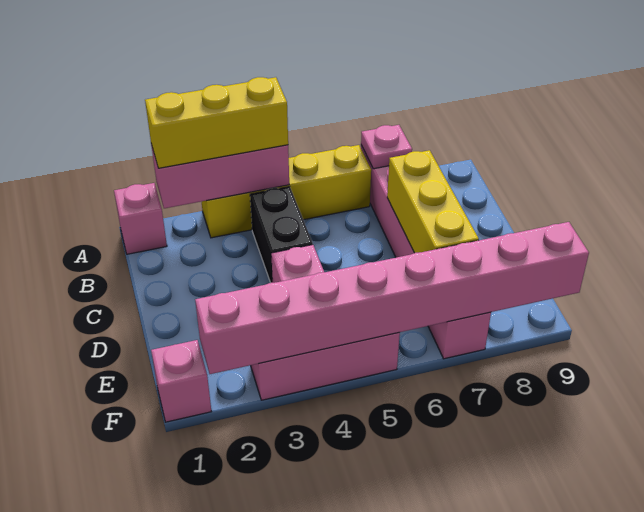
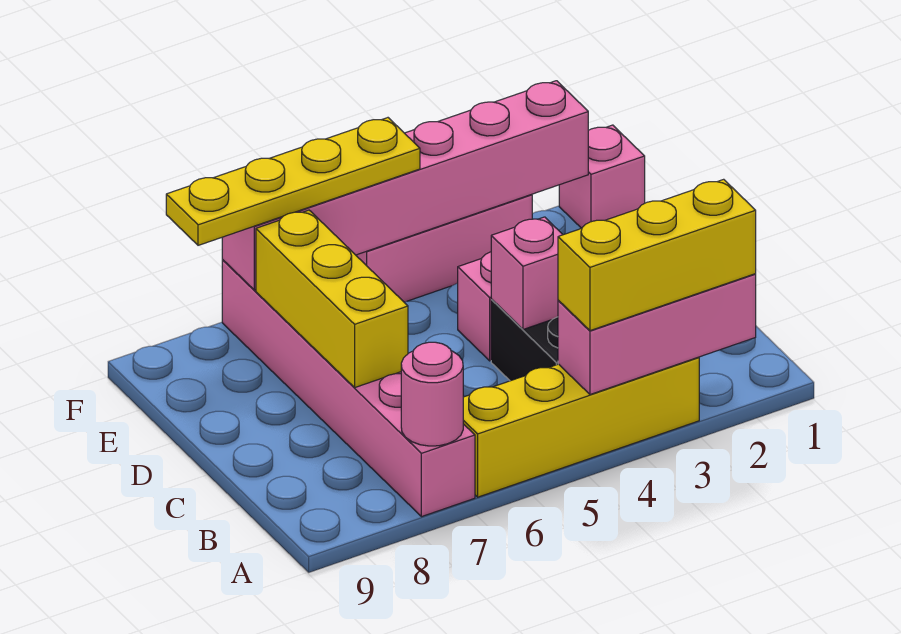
pink 1x1 brick [114,183,167,254] -> pink 1x1 brick moved to [491,217,563,329]
pink 1x1 plate [361,125,412,169] -> pink 1x1 round brick [401,342,463,446]
pink 1x8 brick [195,222,589,374] -> pink 1x6 brick [222,81,588,290]
none -> yellow 1x4 plate [166,118,420,245]

